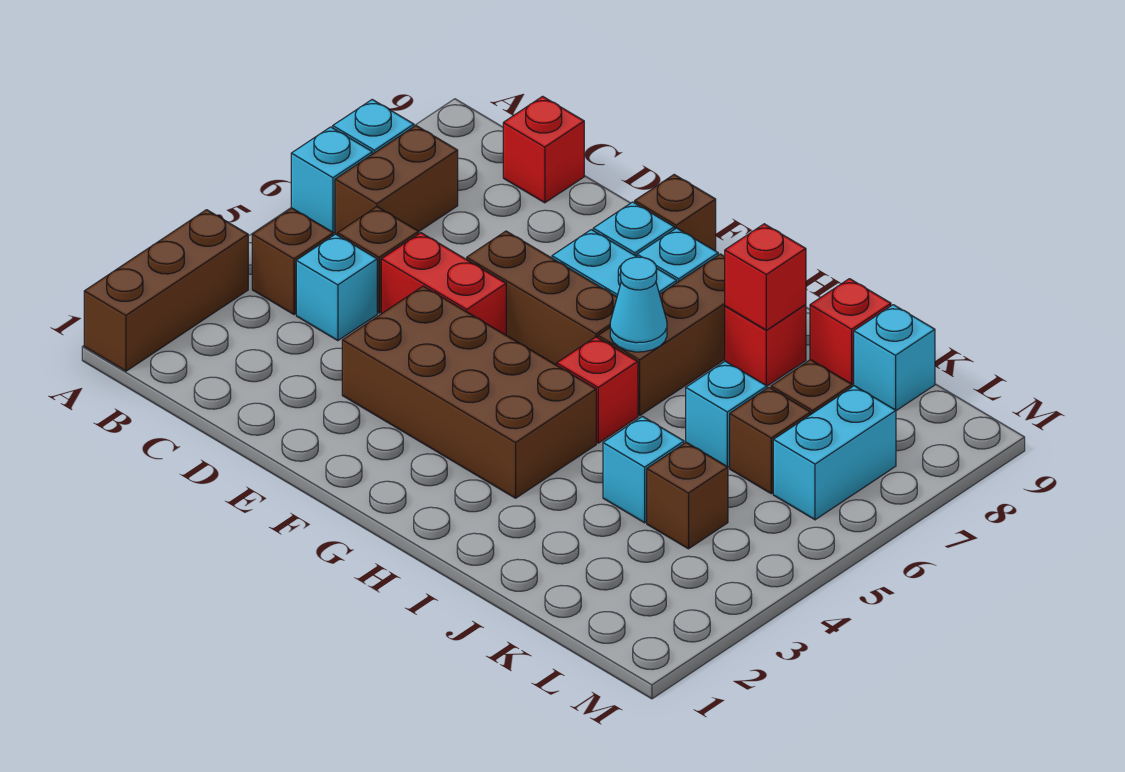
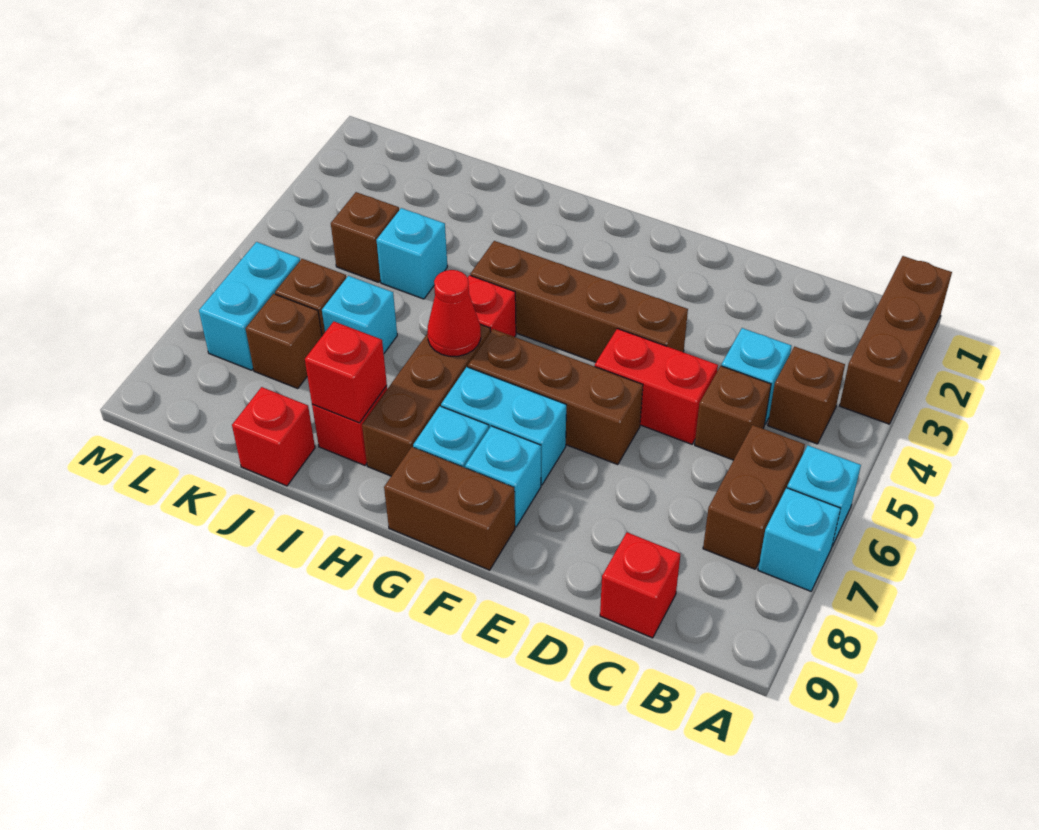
brown 2x4 brick [342,286,596,498] -> brown 1x4 brick [471,241,688,362]
brown 1x1 brick [635,175,716,251] -> brown 1x2 brick [384,447,515,570]
cyan 1x1 cone [610,257,667,352] -> red 1x1 cone [427,270,481,356]
cyan 1x1 brick [854,305,935,411] -> none

